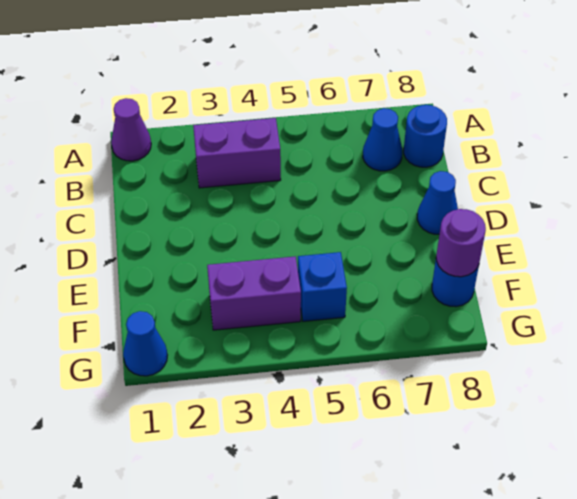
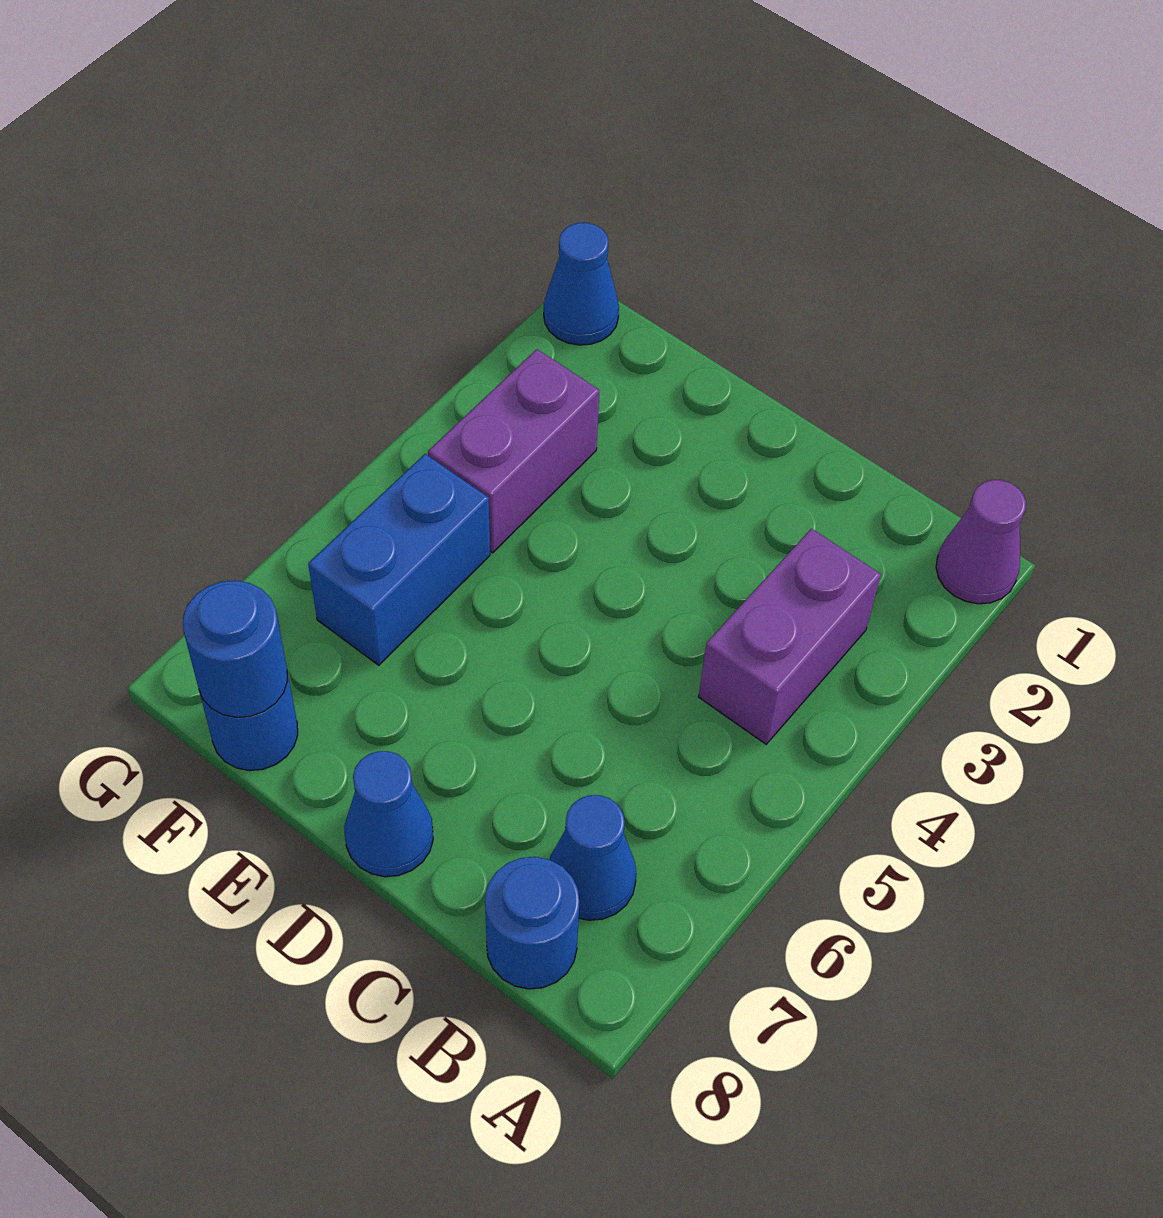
blue 1x1 brick [298,252,347,321] -> blue 1x2 brick [308,454,490,665]
purple 1x1 round brick [436,209,486,277] -> blue 1x1 round brick [183,581,288,718]

